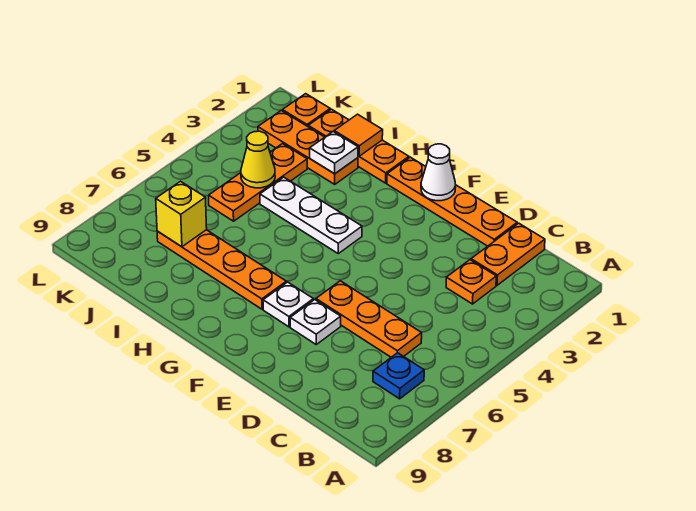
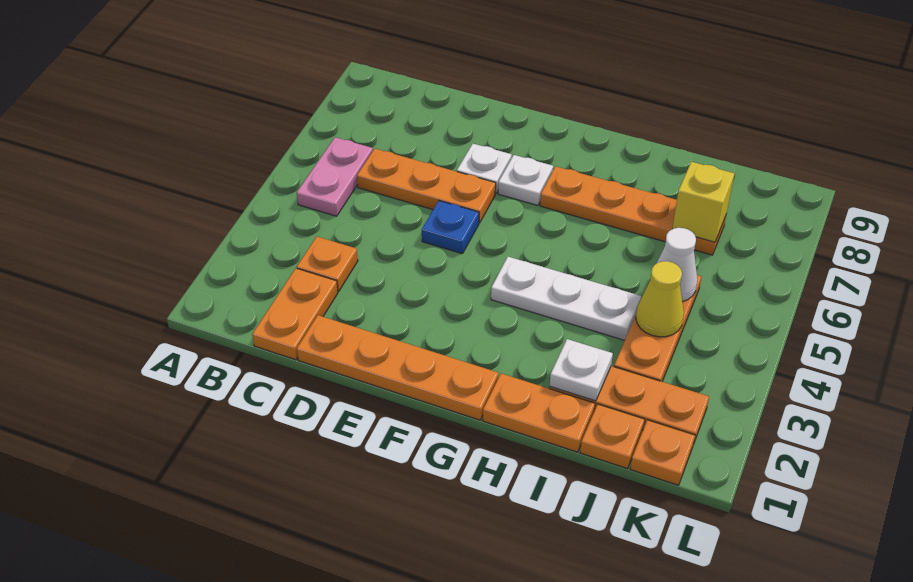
none -> pink 1x2 plate [297,137,373,216]
blue 1x1 plate [373,353,424,399] -> blue 1x1 plate moved to [422,201,479,254]
white 1x1 cone [421,144,456,201] -> white 1x1 cone moved to [657,228,697,301]
orange 1x1 tile [334,114,383,156] -> none

